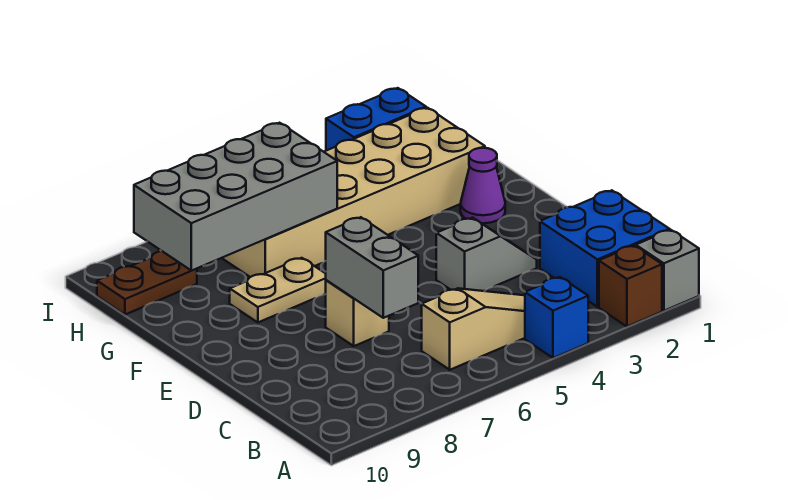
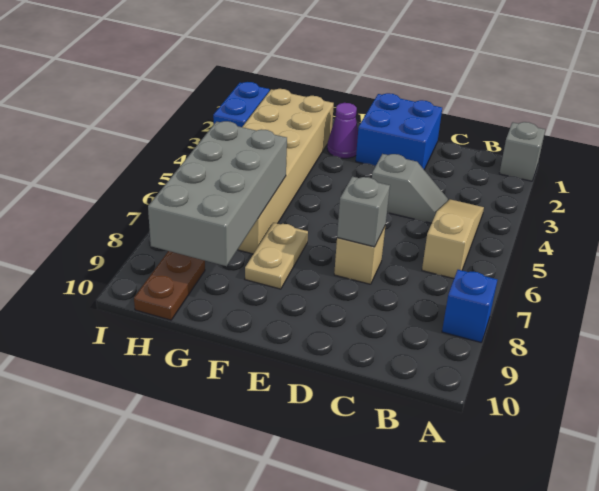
brown 1x1 brick [599,246,662,326] -> none
blue 1x1 brick [525,277,588,358] -> blue 1x1 brick moved to [442,270,497,342]
blue 2x2 brick [540,190,670,307] -> blue 2x2 brick moved to [356,93,442,170]
grey 1x2 brick [326,217,418,318] -> grey 1x1 brick [337,177,390,247]
grey 1x2 slope [436,218,537,291] -> grey 1x2 slope turned to [372,154,448,223]

